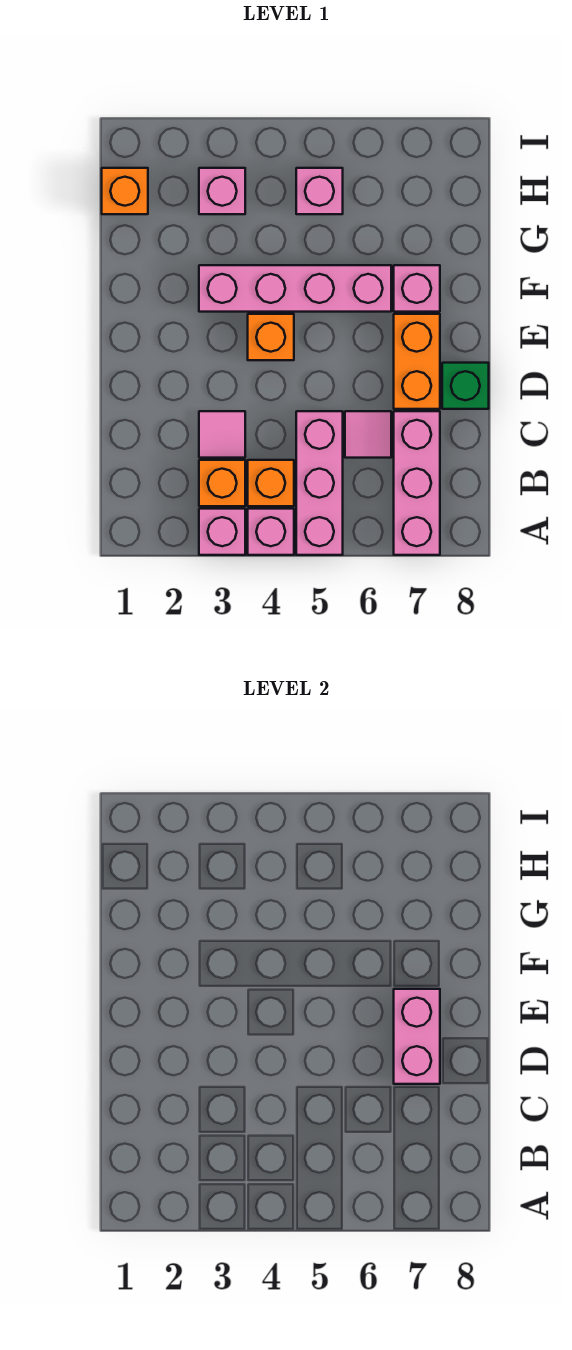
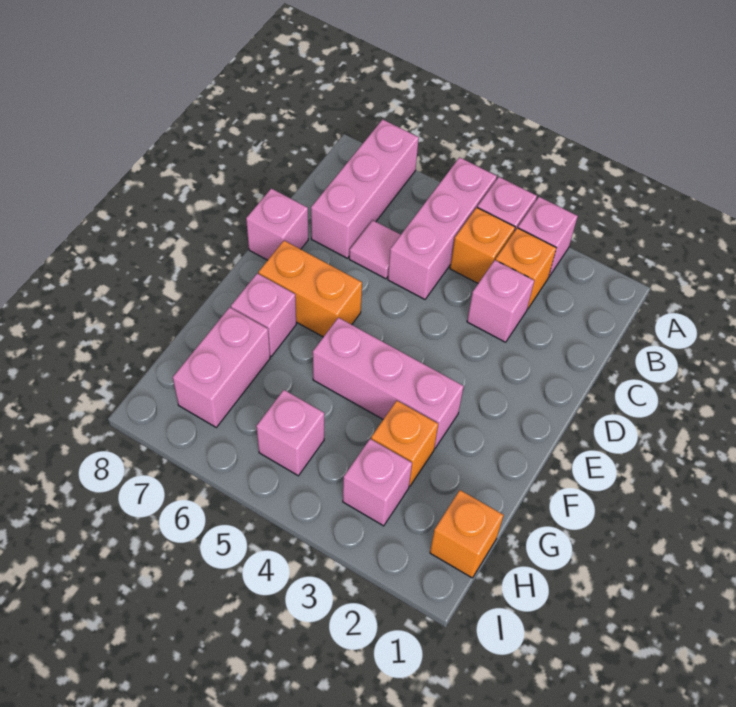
pink 1x1 tile [199,411,245,458] -> pink 1x1 brick [467,260,534,342]
orange 1x2 brick [394,314,440,409] -> orange 1x2 brick turned to [259,241,362,337]
pink 1x2 brick [394,989,440,1084] -> pink 1x2 brick moved to [173,307,270,427]
green 1x1 brick [442,363,489,409] -> pink 1x1 brick [246,189,308,260]
orange 1x1 brick [248,314,294,360] -> orange 1x1 brick moved to [371,401,438,487]
pink 1x4 brick [199,265,391,312] -> pink 1x3 brick [313,318,464,449]

